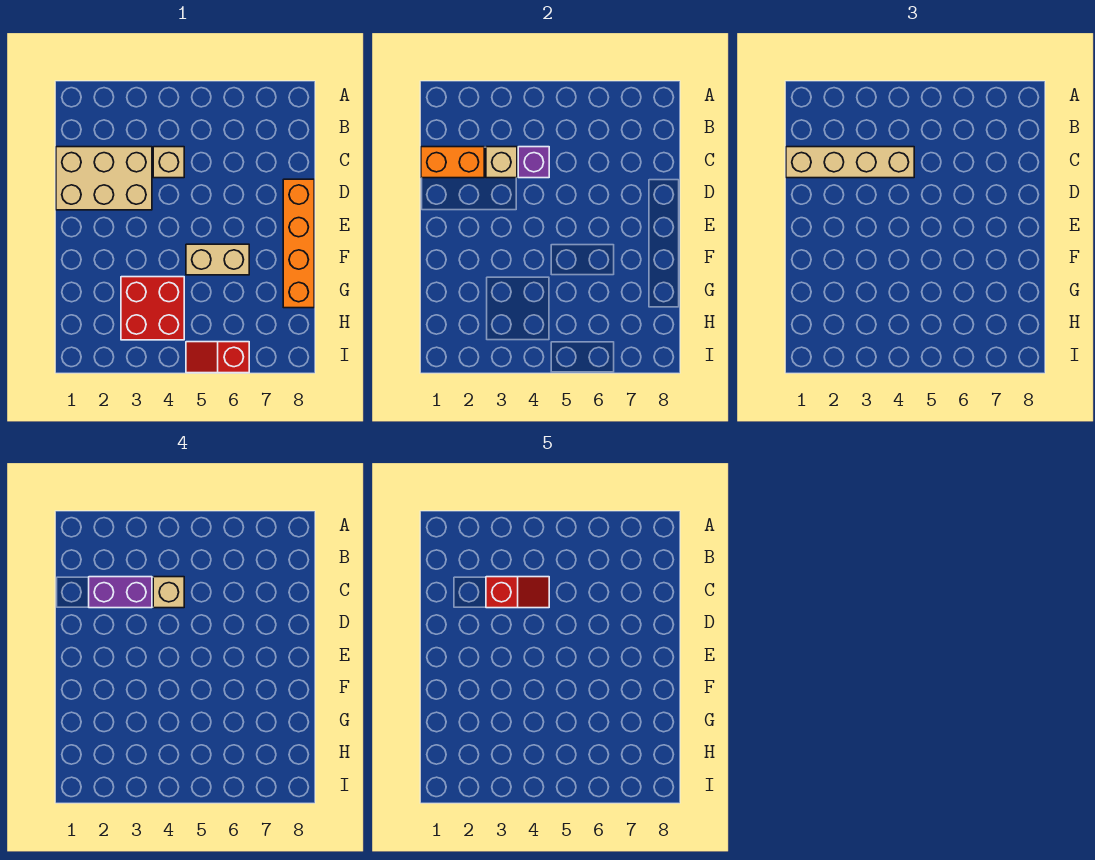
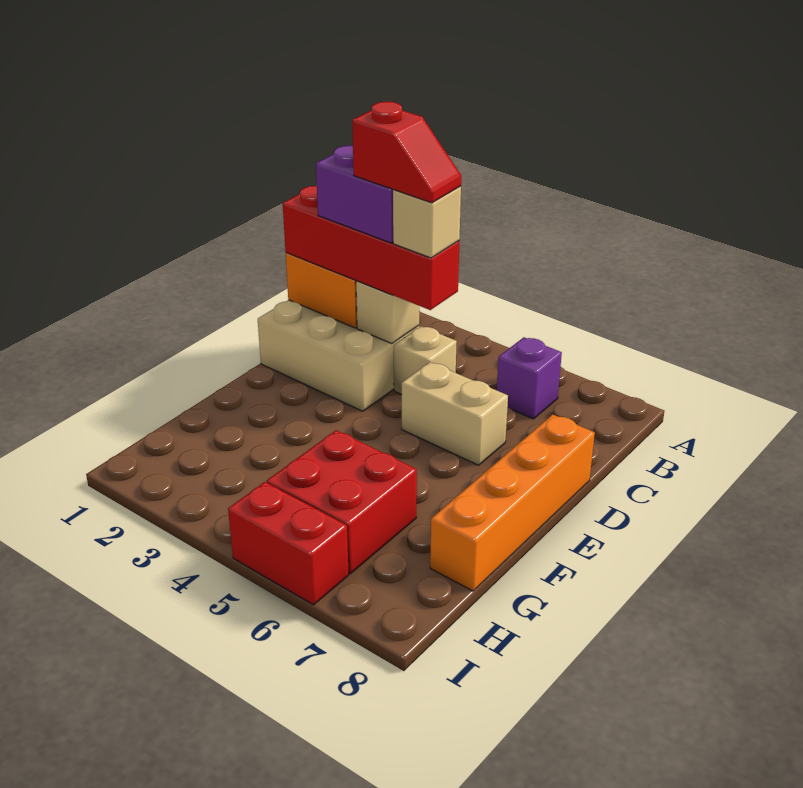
tan 1x4 brick [786,147,914,178] -> red 1x4 brick [283,186,459,310]
purple 1x1 brick [518,147,549,178] -> purple 1x1 brick moved to [497,337,562,419]
tan 1x2 brick [186,244,249,275] -> tan 1x2 brick moved to [402,362,508,465]
red 2x2 brick [121,277,184,340] -> red 2x2 brick moved to [267,430,417,574]
red 1x2 slope [186,342,249,373] -> red 1x2 brick [228,482,349,605]

